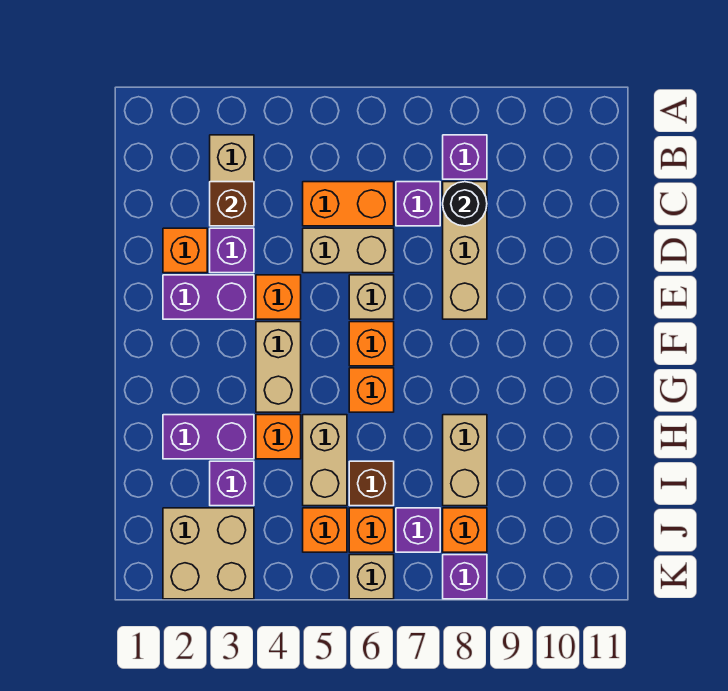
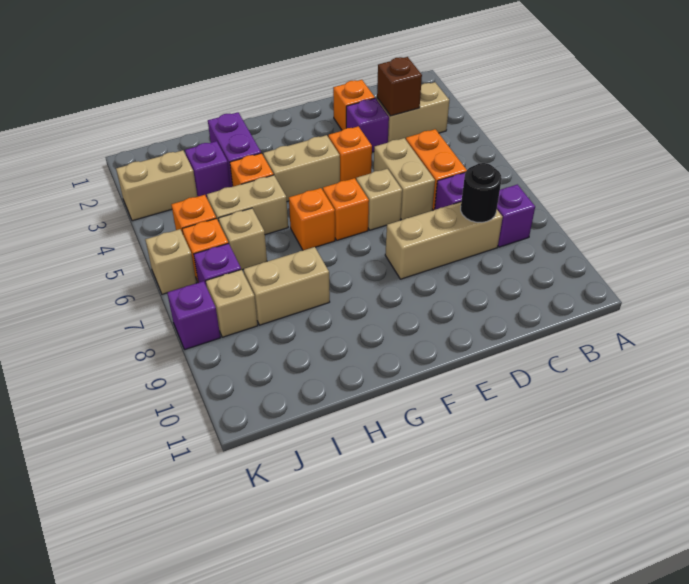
purple 1x2 brick [163,275,254,319] -> none
brown 1x1 brick [349,461,394,506] -> tan 1x1 brick [219,208,267,270]
tan 2x2 brick [163,508,254,599] -> tan 1x2 brick [116,150,197,221]
orange 1x1 brick [443,508,487,552] -> tan 1x1 brick [206,269,258,337]

